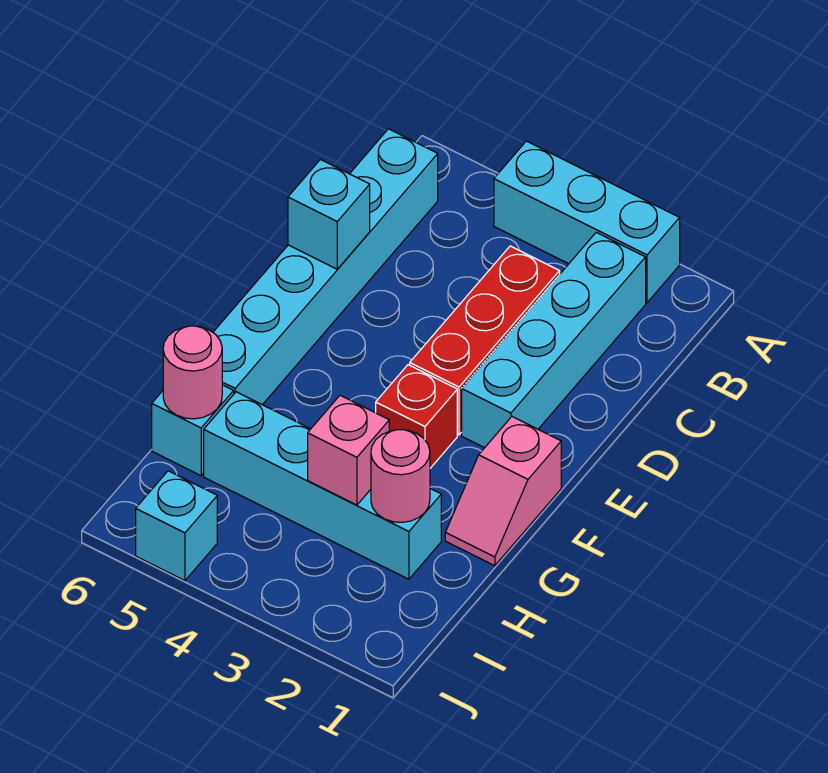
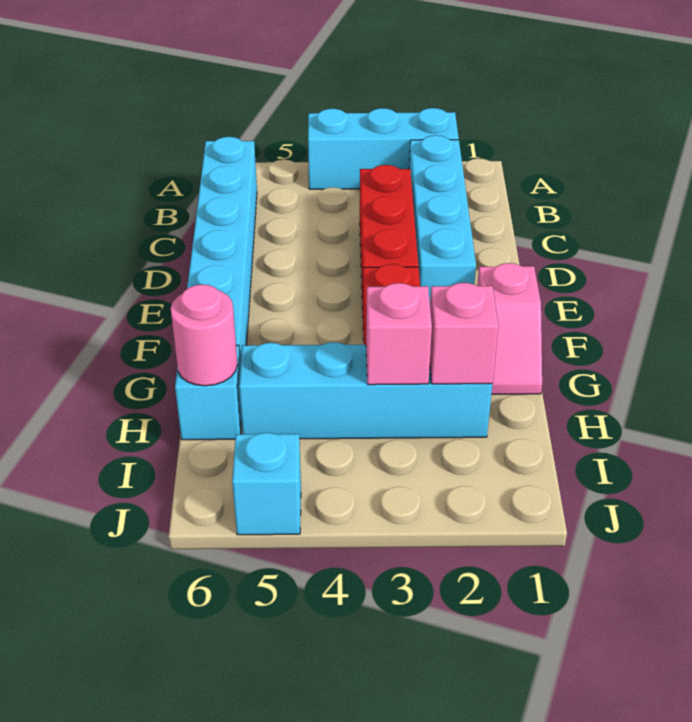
cyan 1x1 brick [288,160,370,269] -> none
pink 1x1 round brick [371,430,430,522] -> pink 1x1 brick [430,283,499,384]

